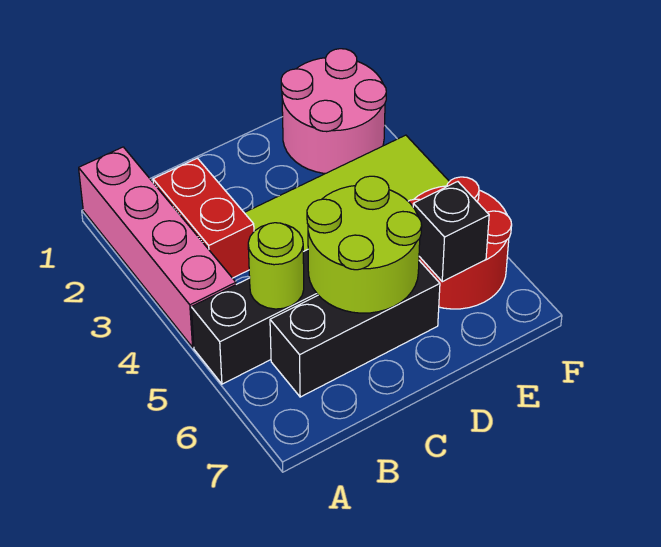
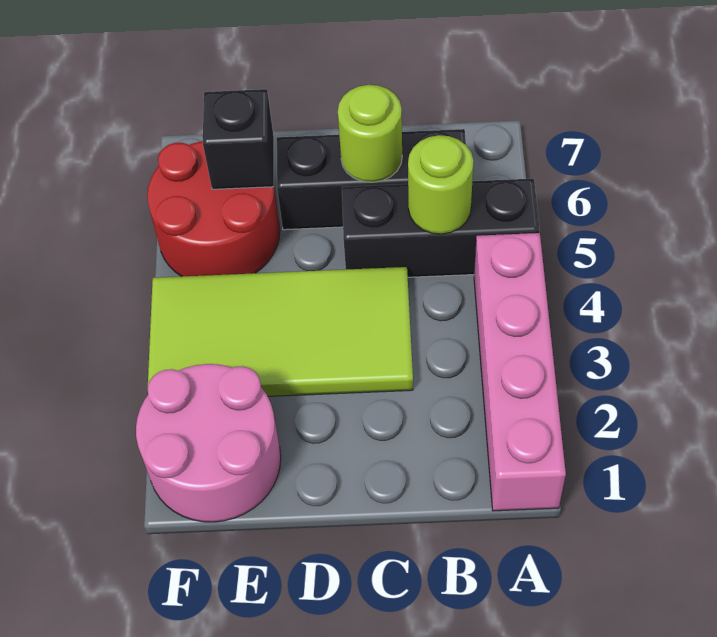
red 1x2 brick [153,158,254,278] -> none
lime 2x2 round brick [307,176,422,313] -> lime 1x1 round brick [338,85,402,182]

